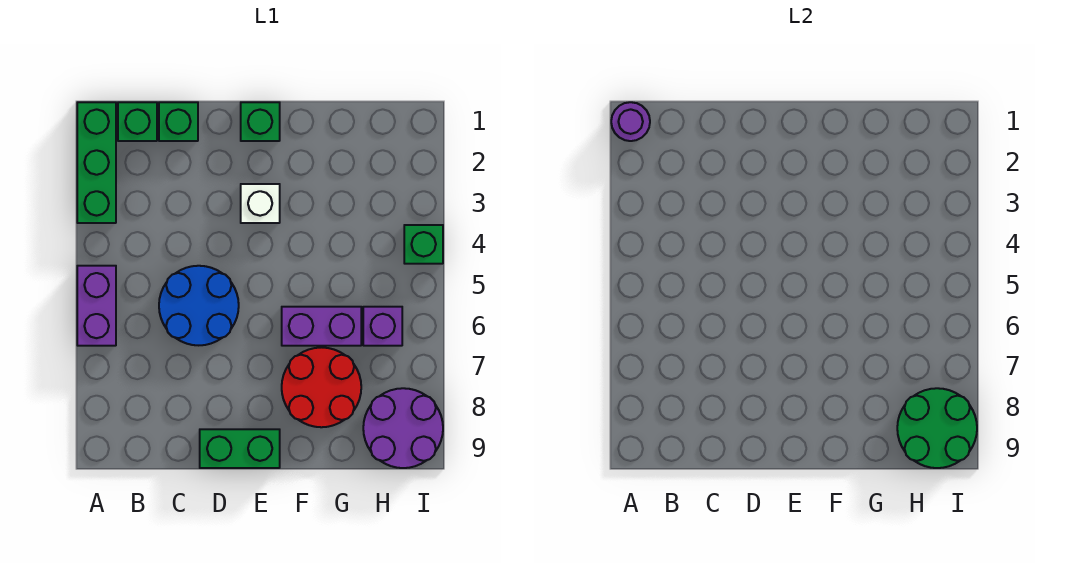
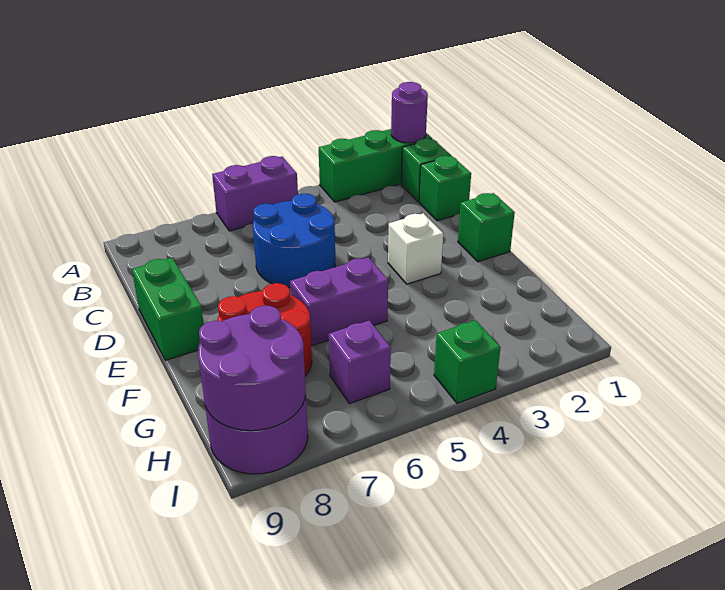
purple 1x2 brick [282,307,361,346] -> purple 1x2 brick turned to [290,257,388,346]
green 2x2 round brick [897,388,977,468] -> purple 2x2 round brick [198,306,306,431]

